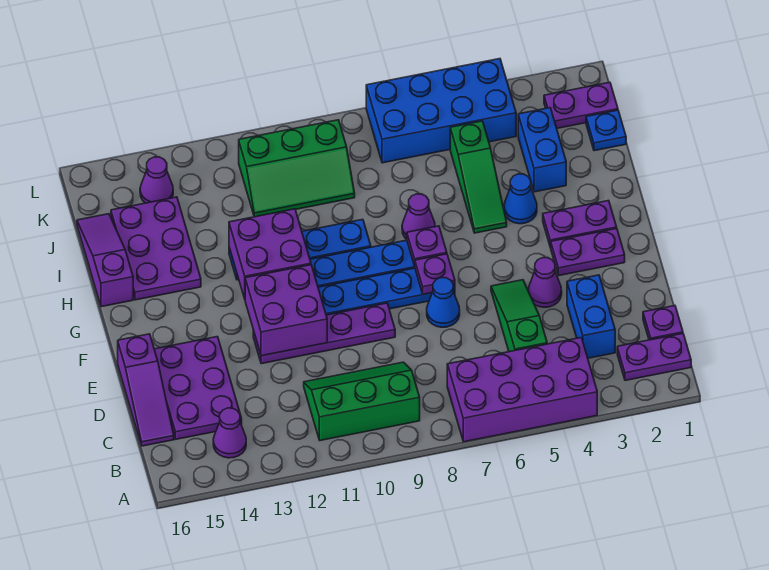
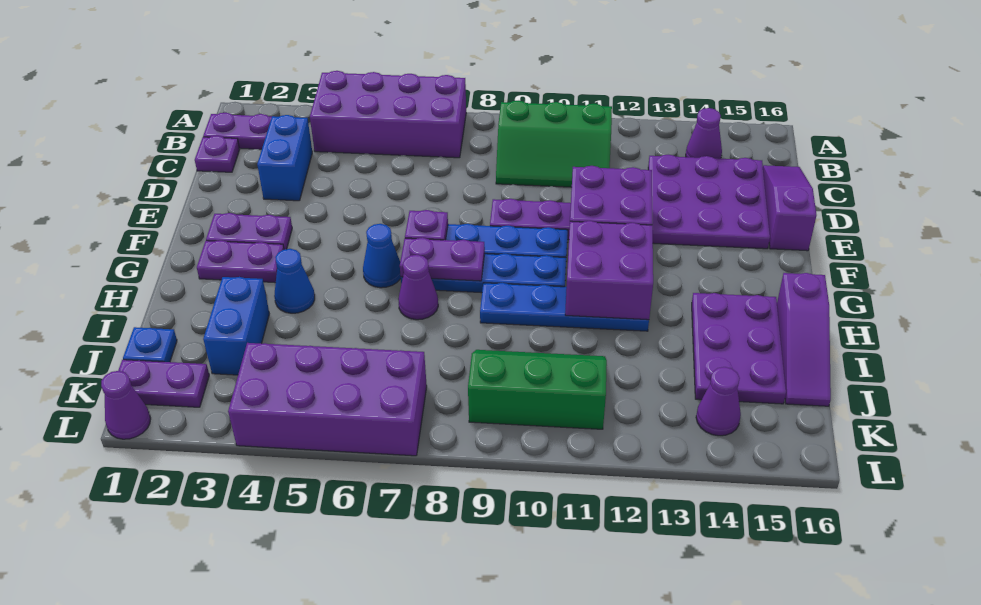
green 1x3 slope [491,280,547,352] -> none
purple 2x3 plate [154,337,242,439] -> purple 3x3 plate [648,155,770,249]
purple 1x1 cone [528,258,562,307] -> purple 1x1 cone moved to [101,371,151,439]
blue 1x1 cone [427,278,460,327] -> blue 1x1 cone moved to [363,224,401,288]
purple 1x1 plate [407,226,447,266] -> purple 1x2 plate [400,238,485,281]
green 1x3 slope [450,121,507,233] -> none
blue 2x4 brick [366,59,516,163] -> purple 2x4 brick [228,343,427,456]

